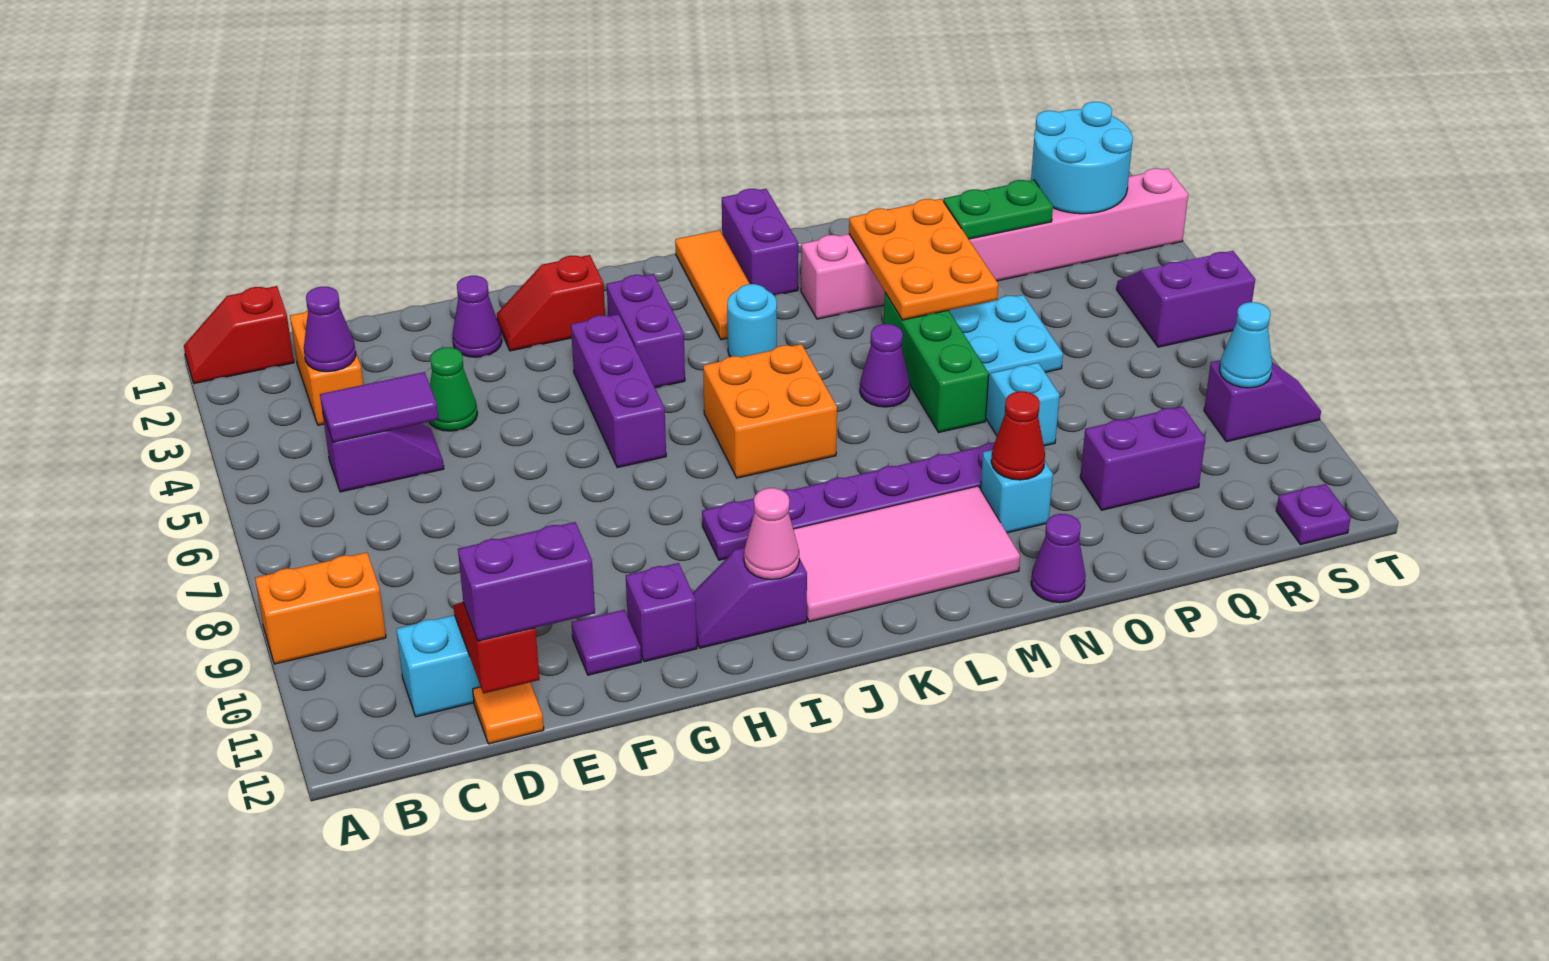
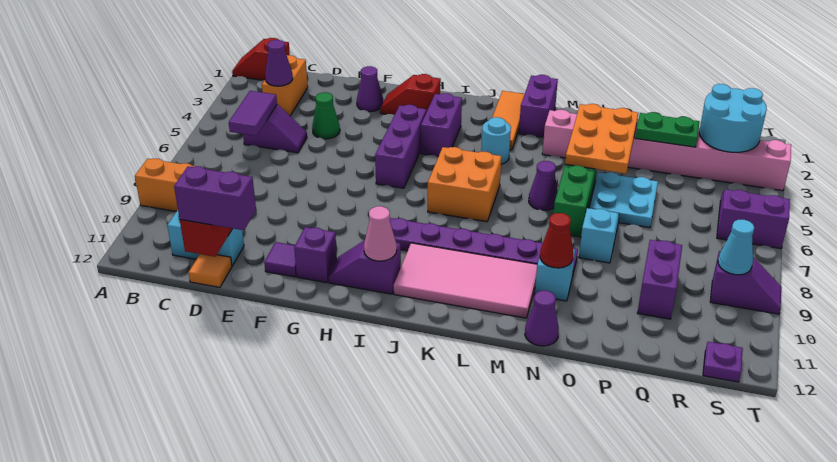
purple 1x2 tile [320,372,438,442] -> purple 1x2 tile turned to [229,91,277,136]
purple 1x2 brick [1080,406,1206,510] -> purple 1x2 brick turned to [638,240,682,319]

